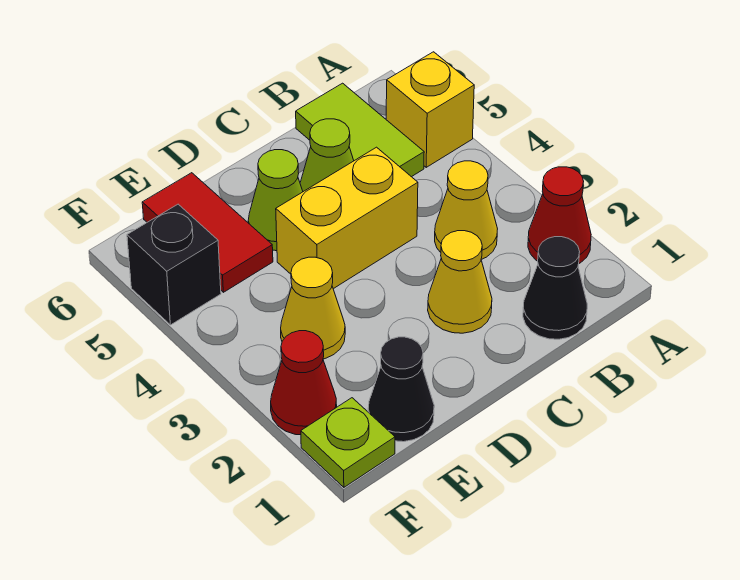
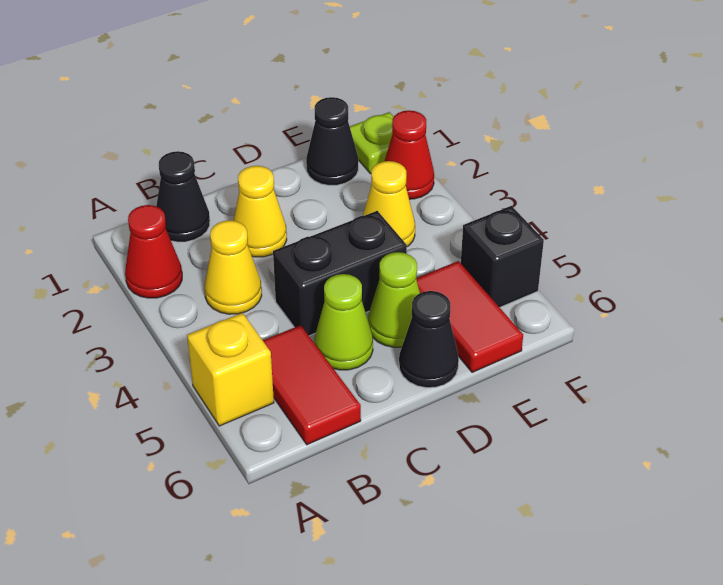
lime 1x2 tile [296,83,424,177] -> red 1x2 tile [263,325,361,445]
yellow 1x2 brick [276,147,418,289] -> black 1x2 brick [273,211,407,336]
none -> black 1x1 cone [399,291,459,388]

